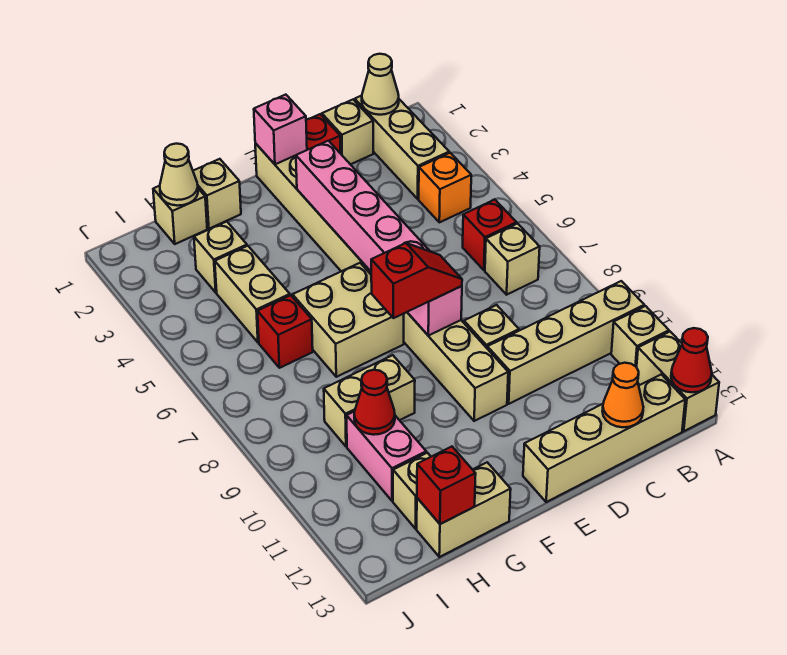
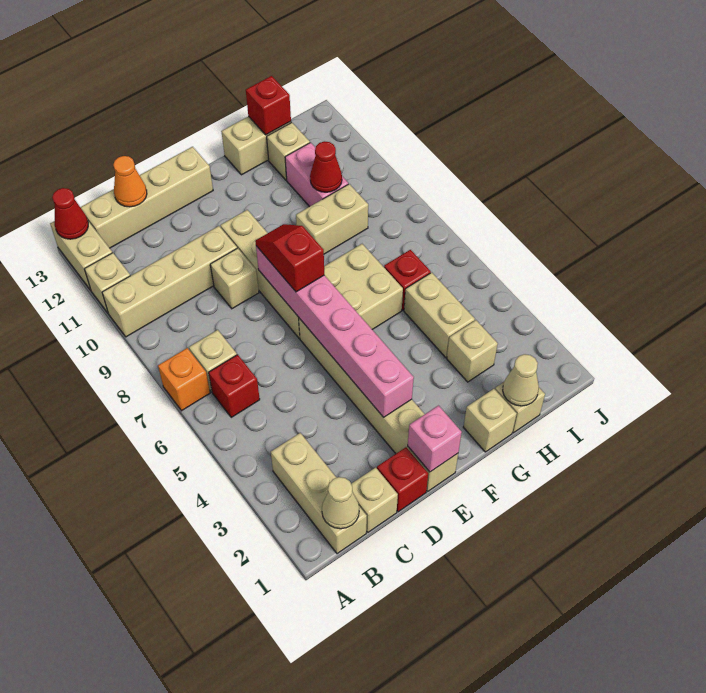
orange 1x1 brick [419,153,471,222] -> orange 1x1 brick moved to [158,348,210,411]
red 1x2 slope [371,243,462,318] -> red 1x2 slope turned to [255,224,324,292]

